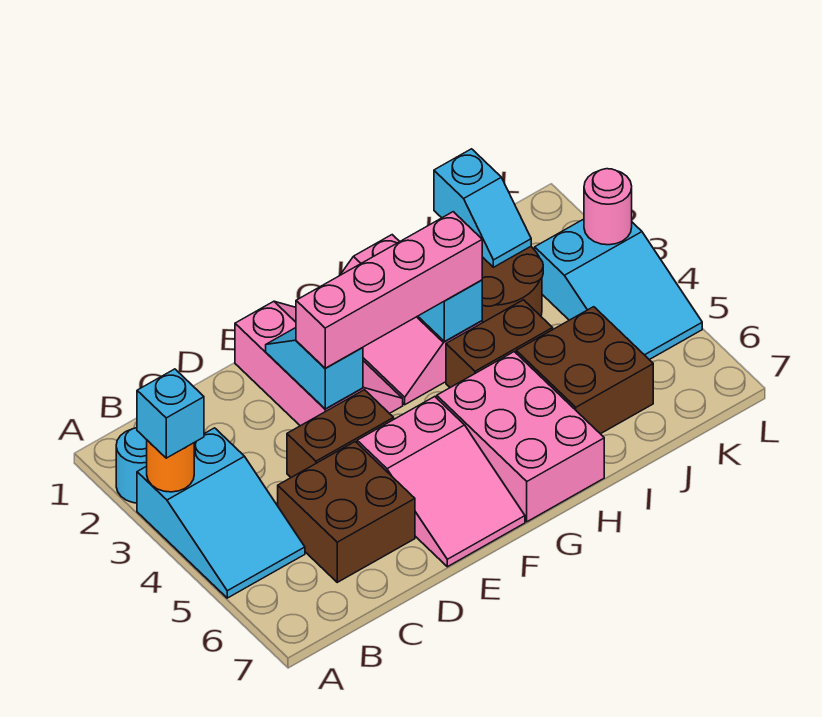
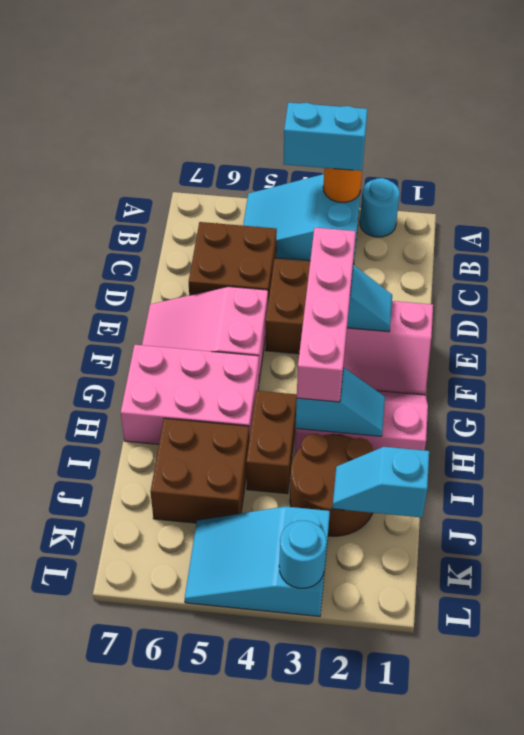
cyan 1x1 brick [137,369,204,458] -> cyan 1x2 brick [283,103,368,171]
pink 1x1 round brick [584,169,632,245] -> cyan 1x1 round brick [279,521,326,588]

